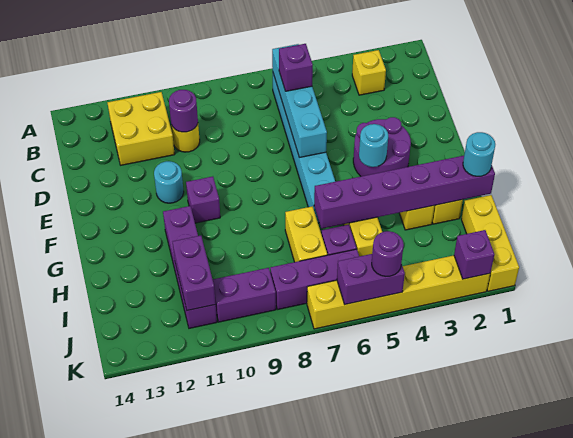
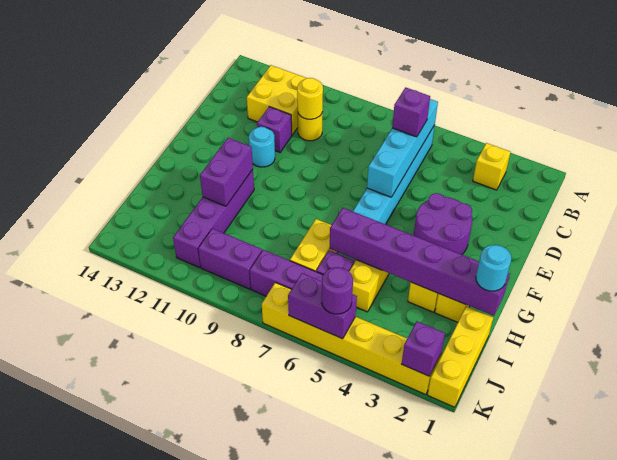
purple 1x1 round brick [169,90,198,132] -> yellow 1x1 round brick [297,78,323,119]
cyan 1x1 round brick [359,124,388,167] -> none
purple 1x1 brick [186,176,220,223] -> purple 1x1 brick moved to [257,107,292,152]
purple 1x2 brick [173,236,216,311] -> purple 1x2 brick moved to [200,138,253,206]

